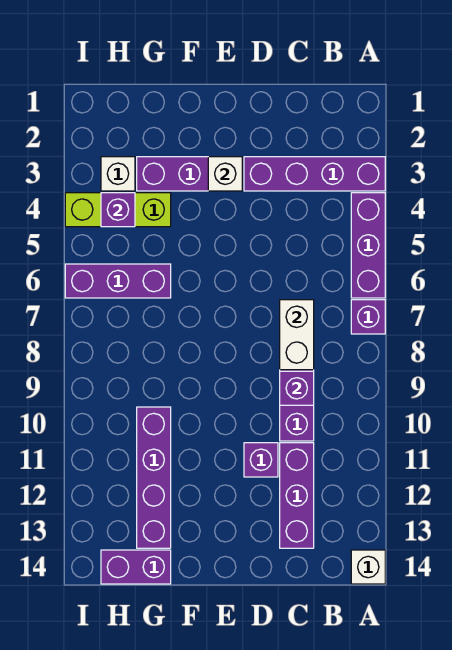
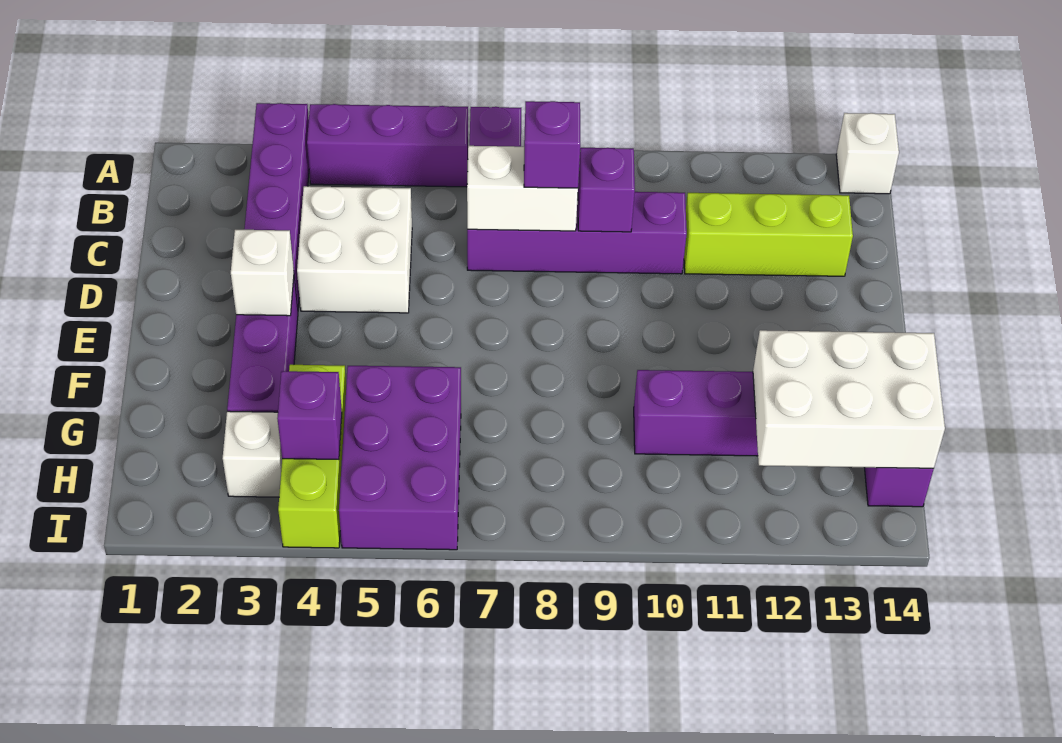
none -> white 2x2 brick [297,186,412,313]
purple 1x3 brick [280,443,314,548] -> lime 1x3 brick [684,193,853,276]
purple 1x1 brick [244,443,278,477] -> purple 1x1 brick moved to [524,101,580,188]
purple 1x3 brick [65,264,171,298] -> purple 2x3 brick [339,366,461,550]
none -> white 2x3 brick [753,330,945,469]

